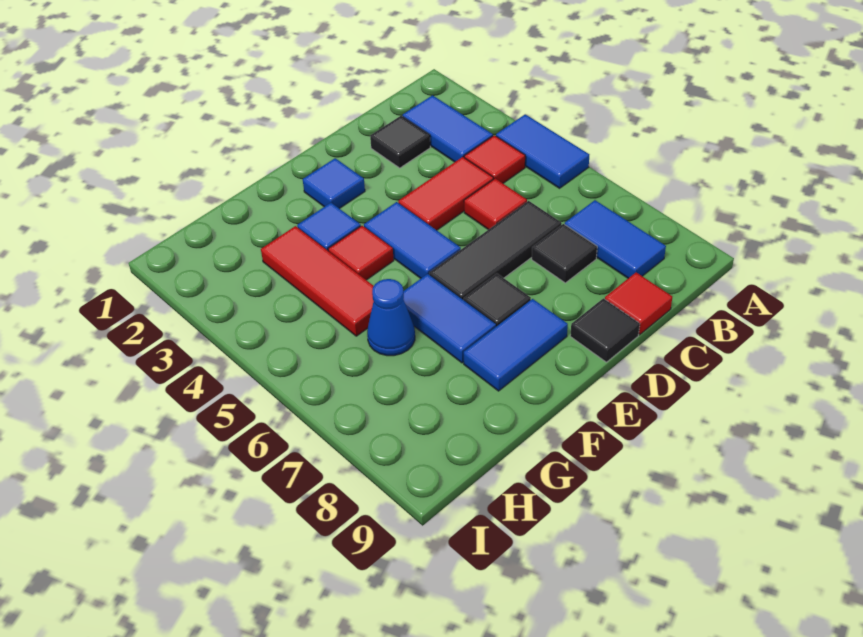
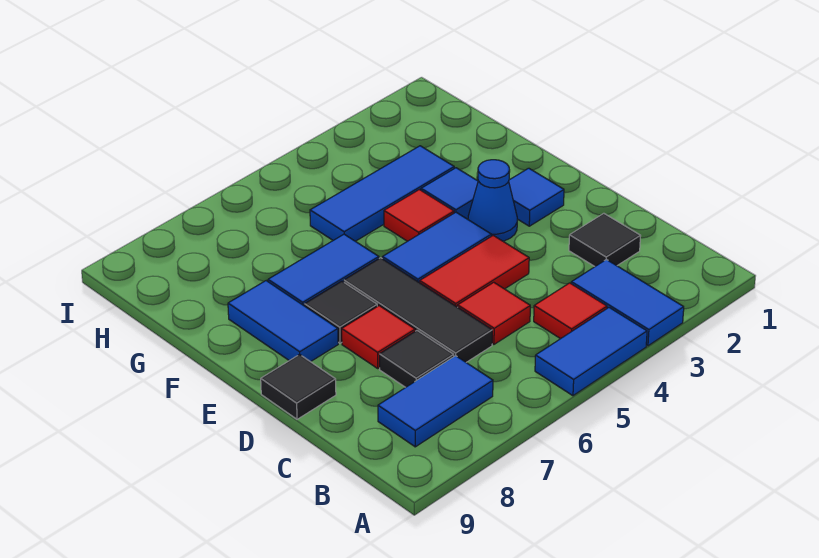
blue 1x2 tile [403,95,493,162] -> blue 1x2 tile turned to [571,259,684,346]
red 1x2 tile [398,157,494,230] -> red 1x2 tile turned to [420,235,529,307]
red 1x1 tile [605,272,672,335] -> red 1x1 tile moved to [342,306,415,368]
red 1x3 tile [261,226,374,336] -> blue 1x3 tile [310,146,454,241]
blue 1x1 cone [367,279,415,356] -> blue 1x1 cone moved to [468,160,517,241]

